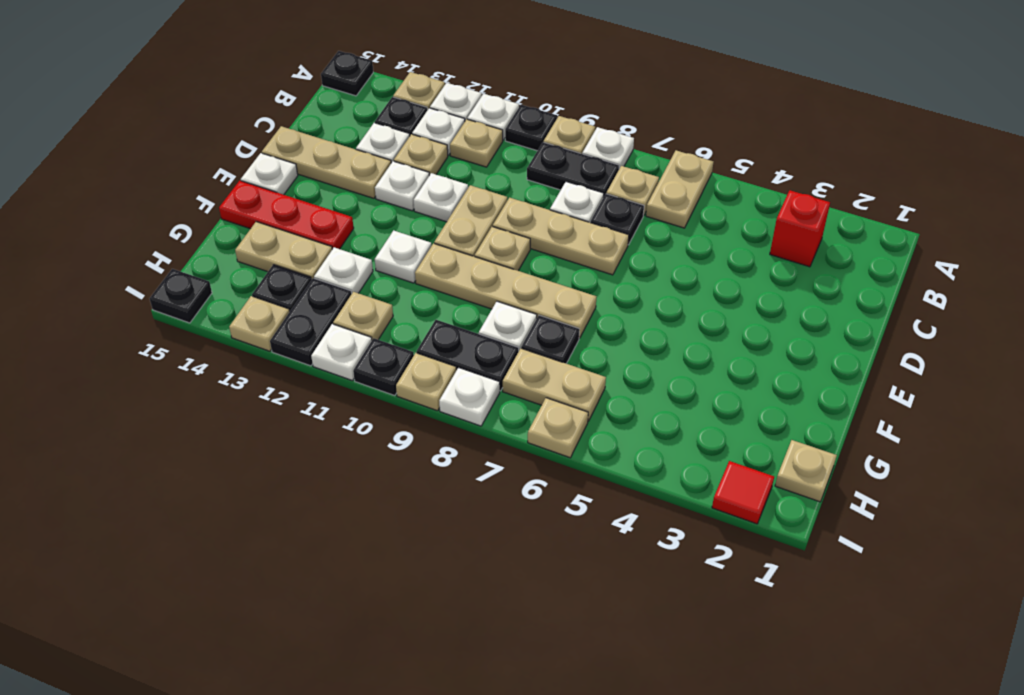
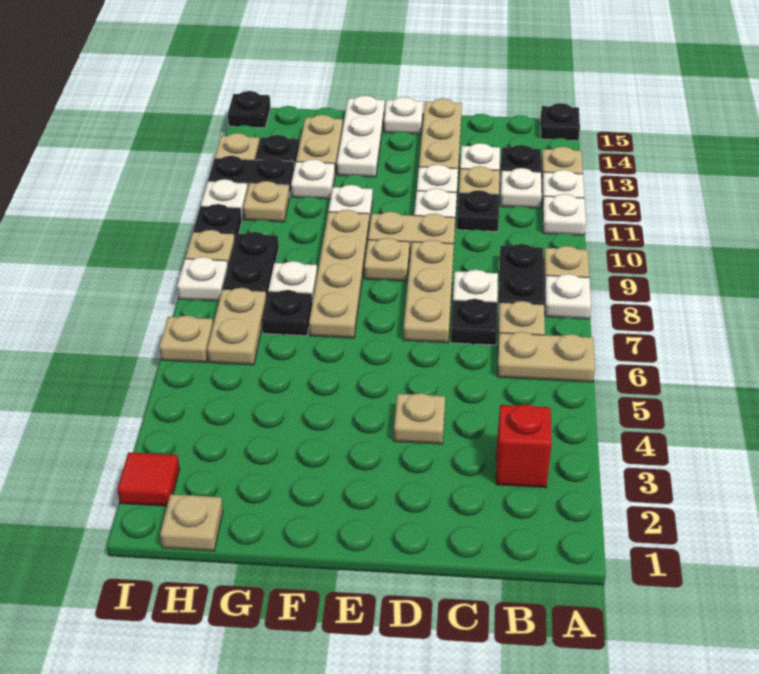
black 1x1 plate [505,105,557,151] -> black 1x1 plate moved to [457,190,499,232]
tan 1x1 plate [450,119,503,167] -> tan 1x1 plate moved to [394,393,445,444]
red 1x3 plate [219,181,354,249] -> white 1x3 plate [337,96,385,177]

